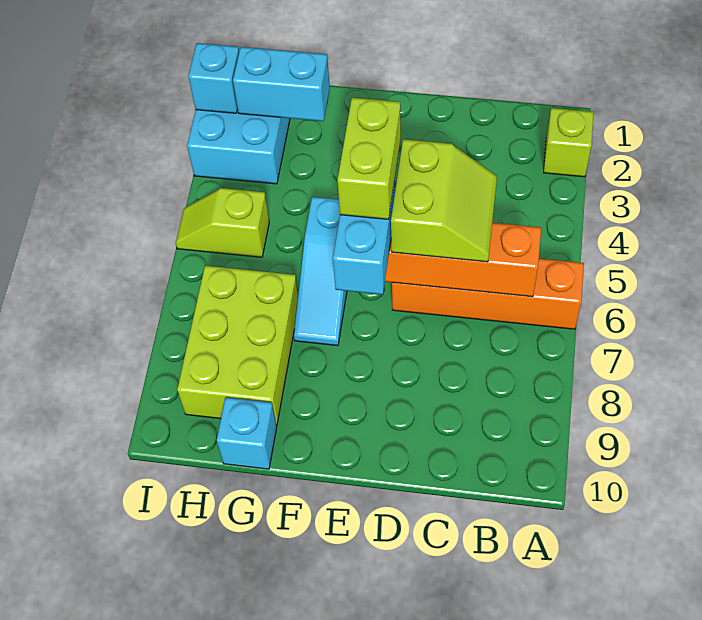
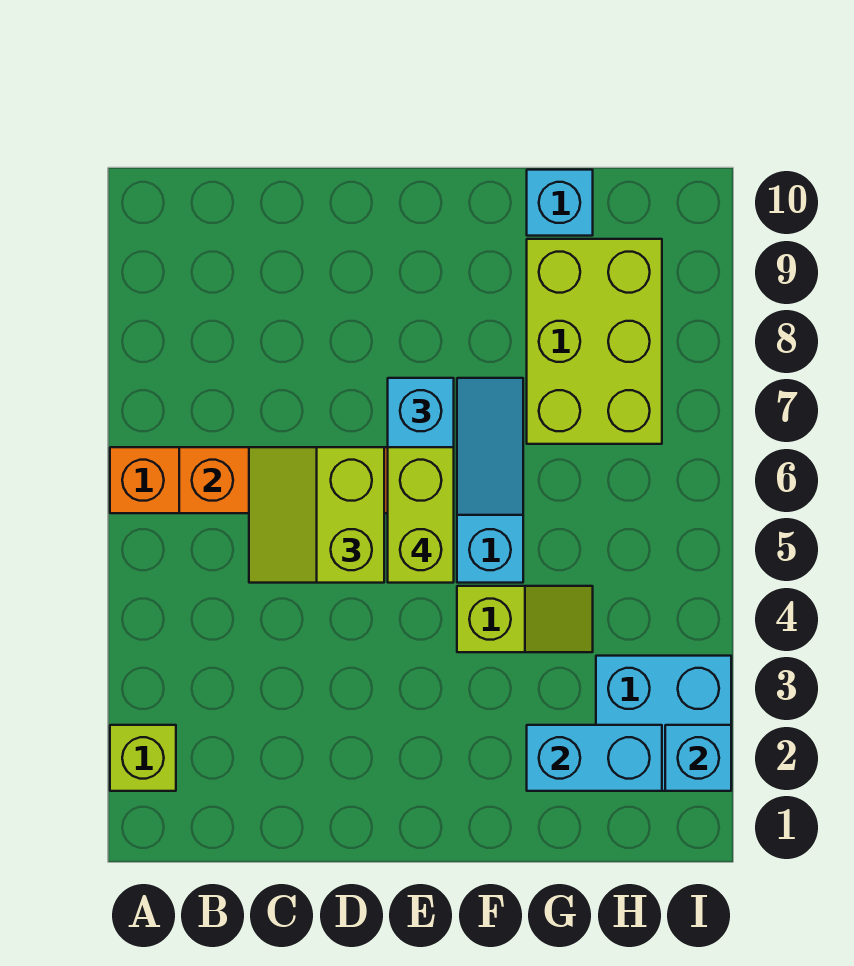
lime 1x2 slope [176,188,269,257] -> lime 1x2 slope moved to [457,586,593,652]

